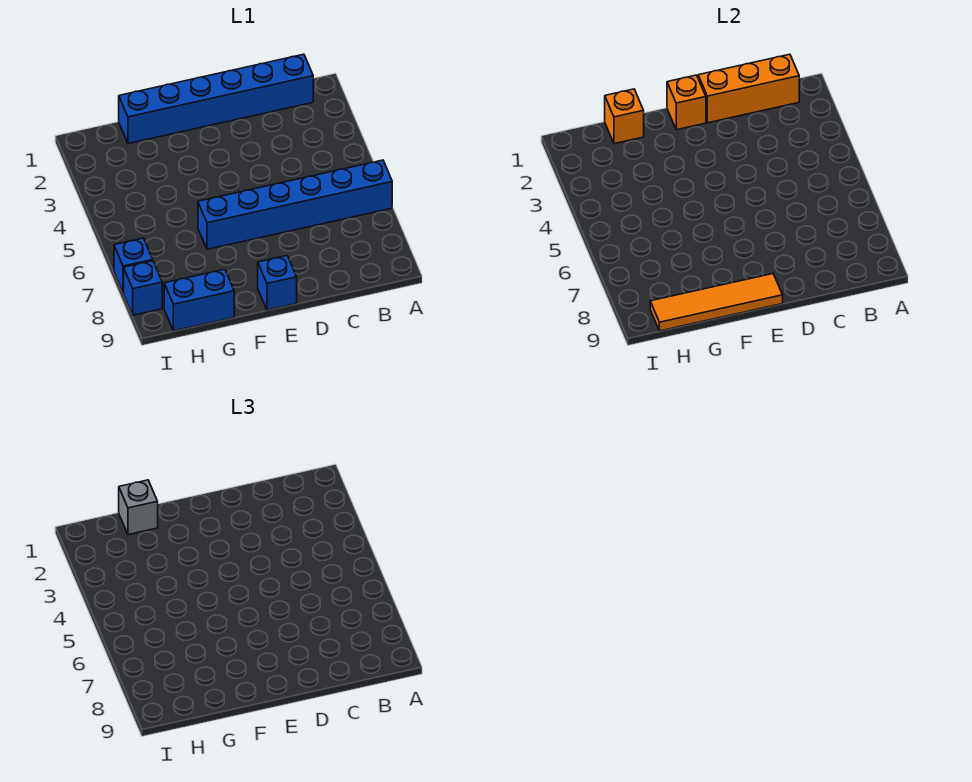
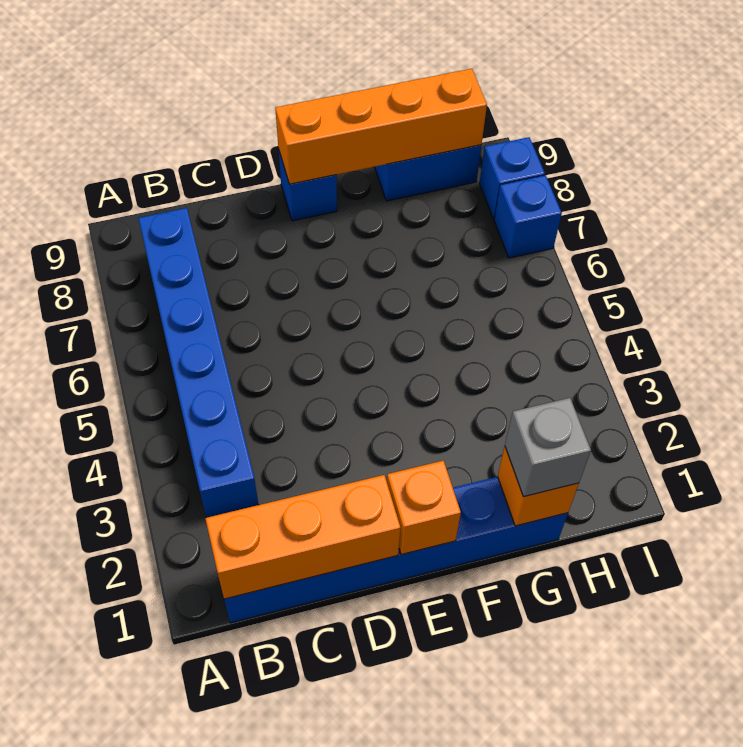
blue 1x6 brick [198,160,392,249] -> blue 1x6 brick turned to [138,208,258,518]
orange 1x4 tile [650,274,783,331] -> orange 1x4 brick [275,69,487,184]

